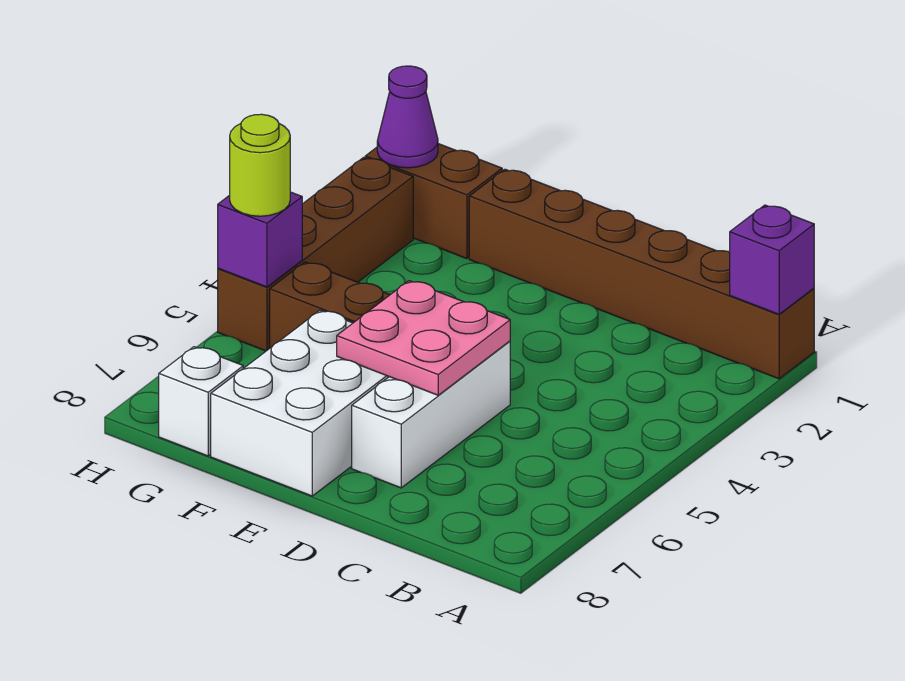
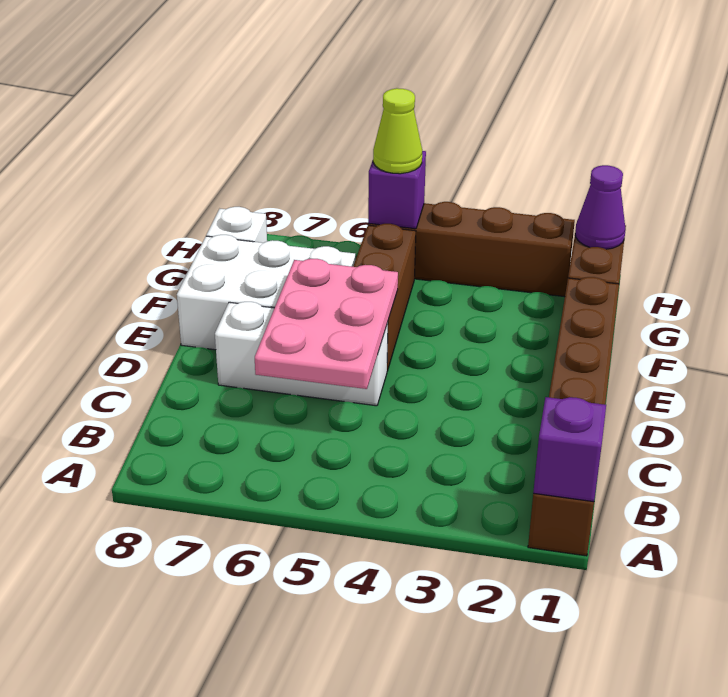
pink 2x2 plate [337,281,510,395] -> pink 2x3 plate [255,259,398,389]
lime 1x1 round brick [230,114,290,216] -> lime 1x1 cone [373,88,422,174]

